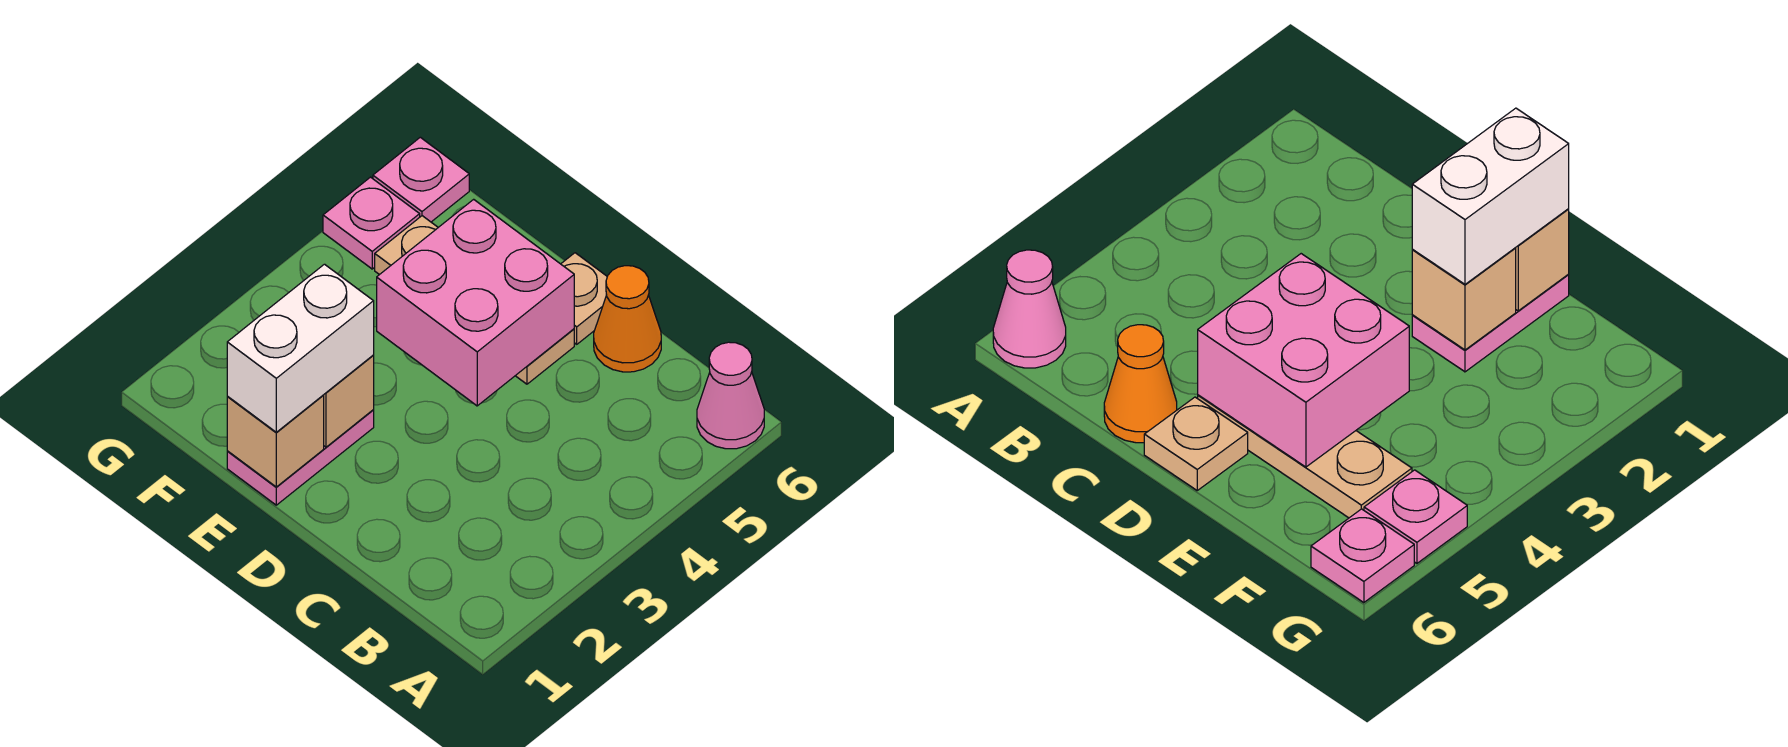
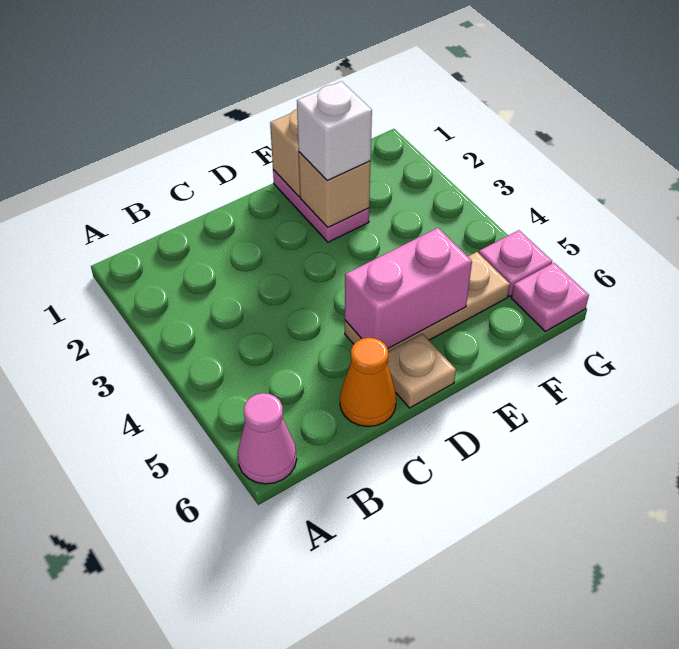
pink 2x2 brick [377,199,574,406] -> pink 1x2 brick [345,228,472,349]
white 1x2 brick [227,264,374,432] -> white 1x1 brick [297,81,372,180]

